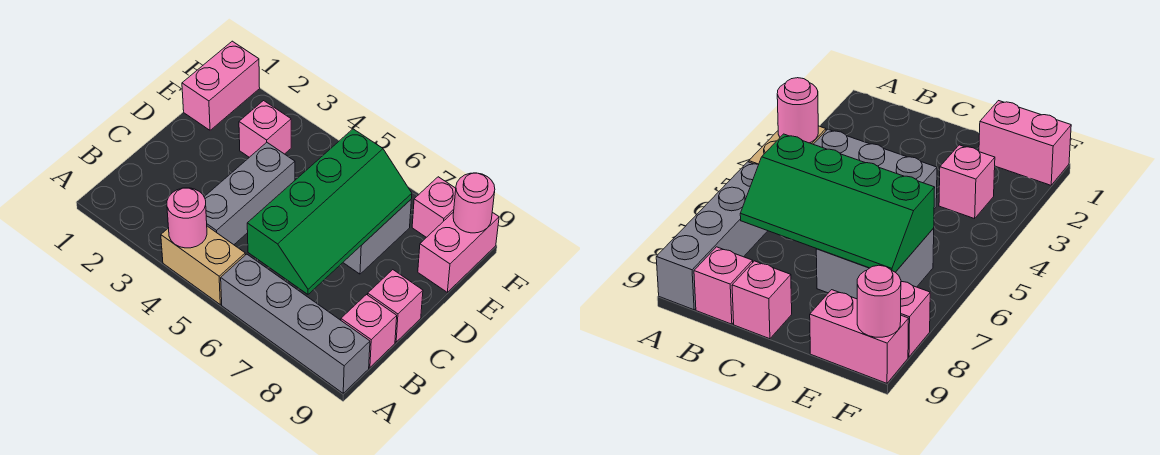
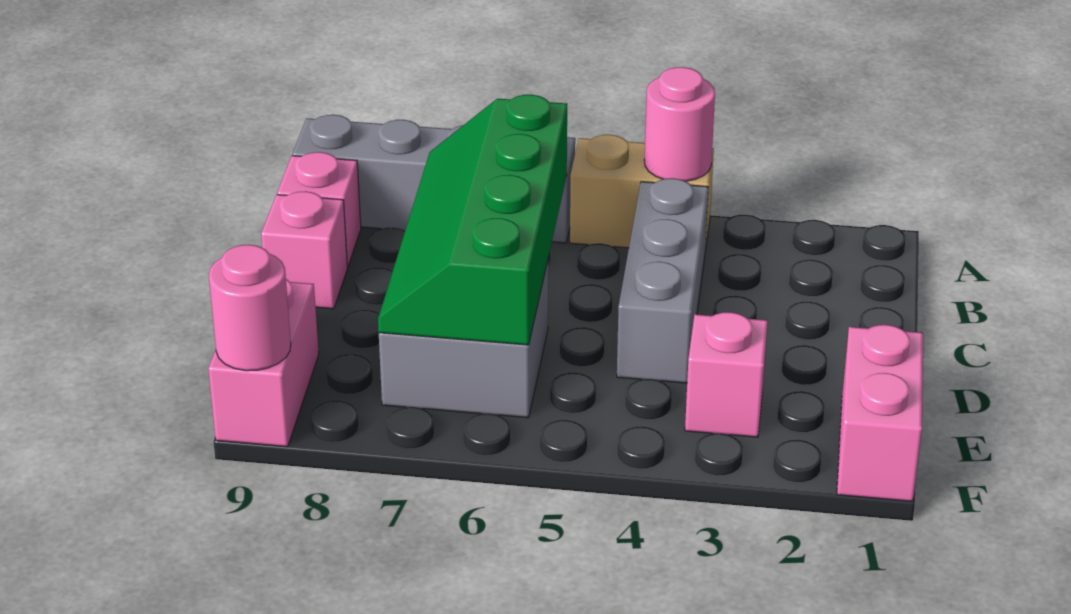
pink 1x1 brick [412,177,456,237] -> none

